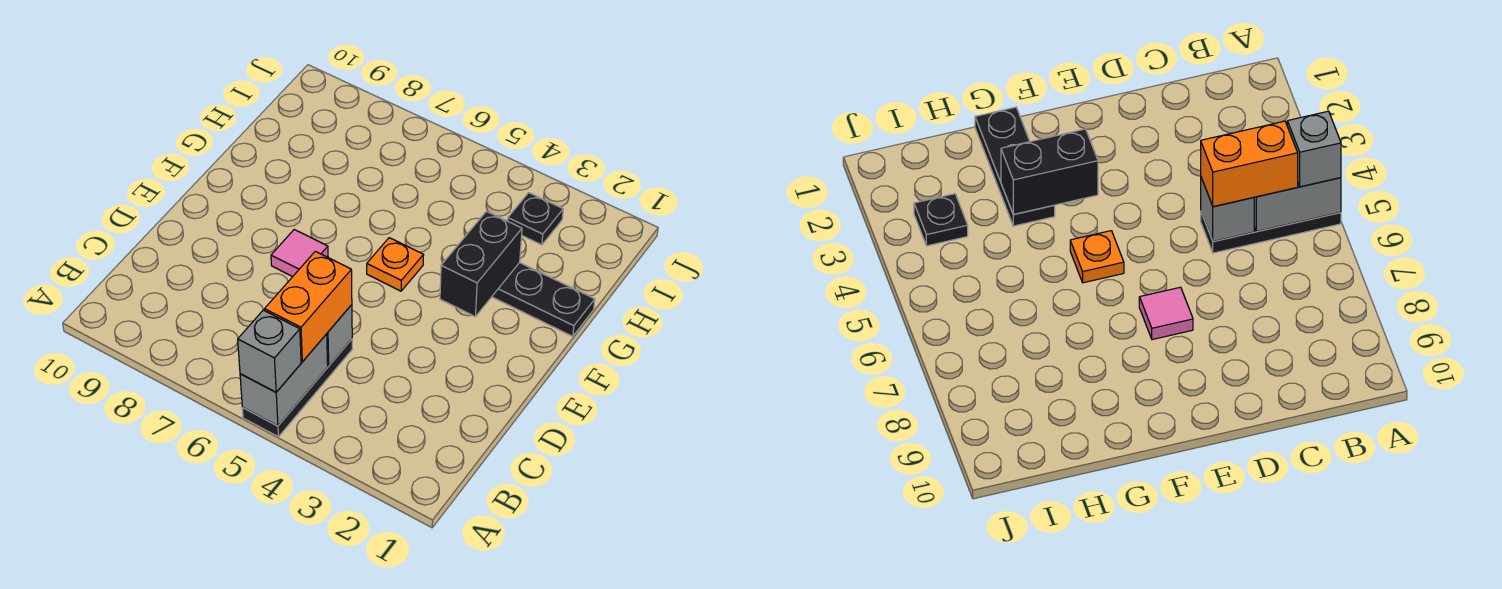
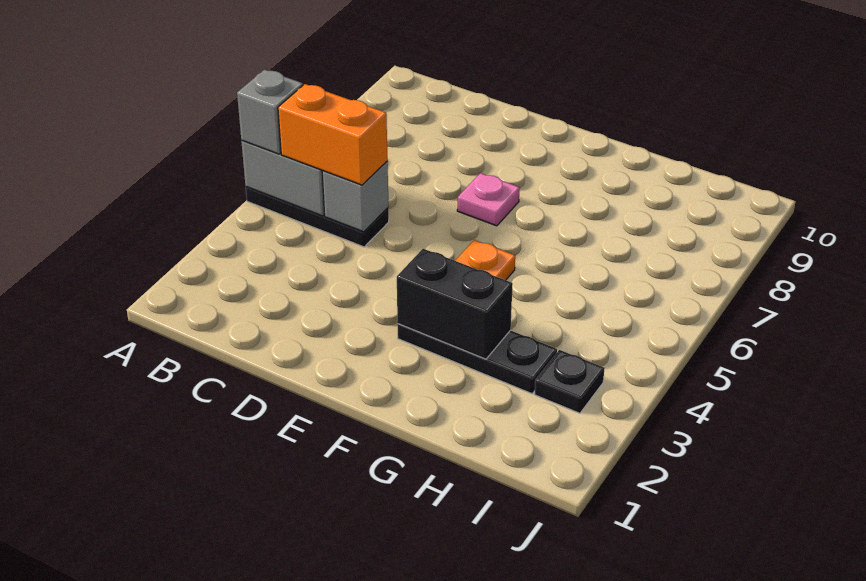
pink 1x1 tile [271,230,328,277] -> pink 1x1 plate [457,173,520,226]
black 1x3 plate [492,263,595,336] -> black 1x3 plate turned to [397,324,557,394]

